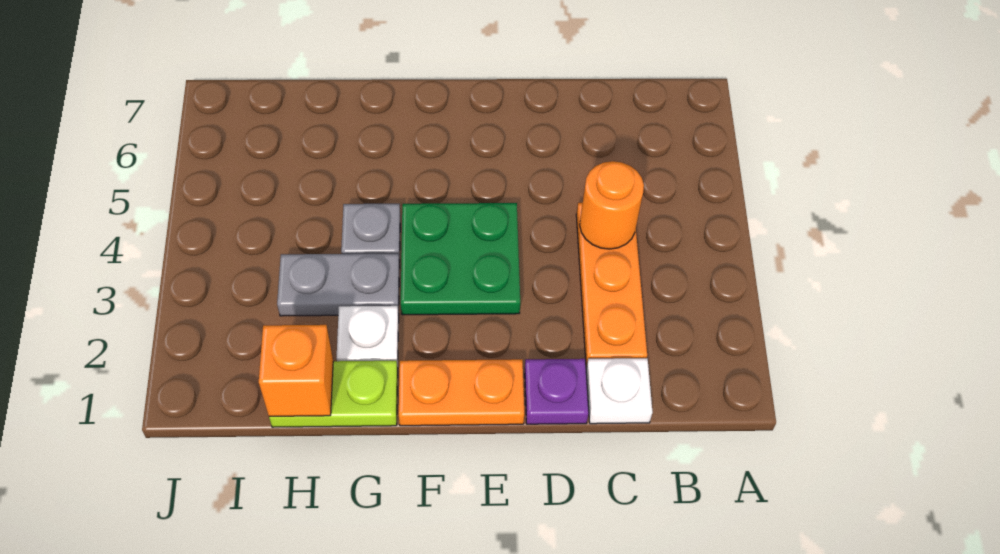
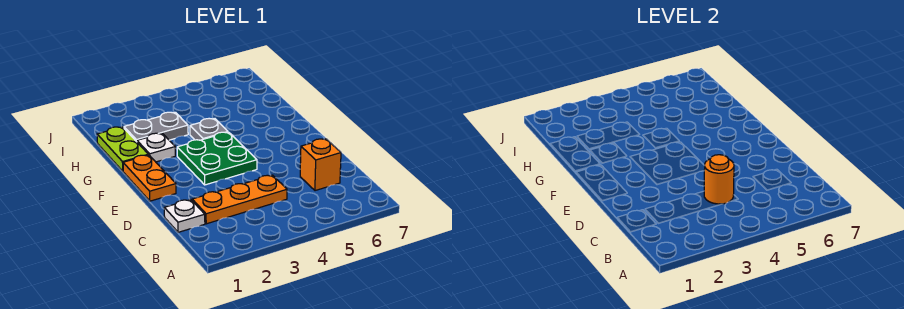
purple 1x1 plate [525,359,589,424] -> none
grey 1x2 plate [277,254,400,316] -> grey 1x2 plate turned to [124,112,188,142]
orange 1x1 brick [259,325,333,416] -> orange 1x1 brick moved to [300,139,341,191]

